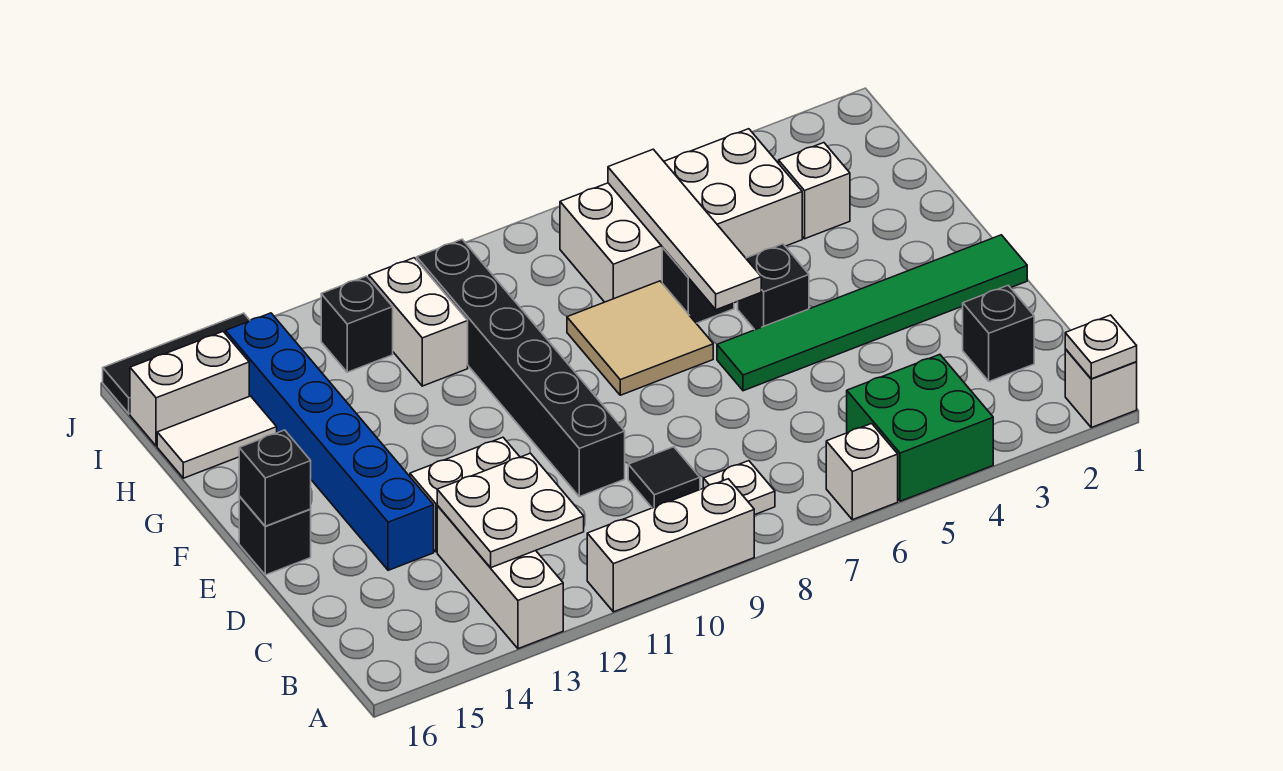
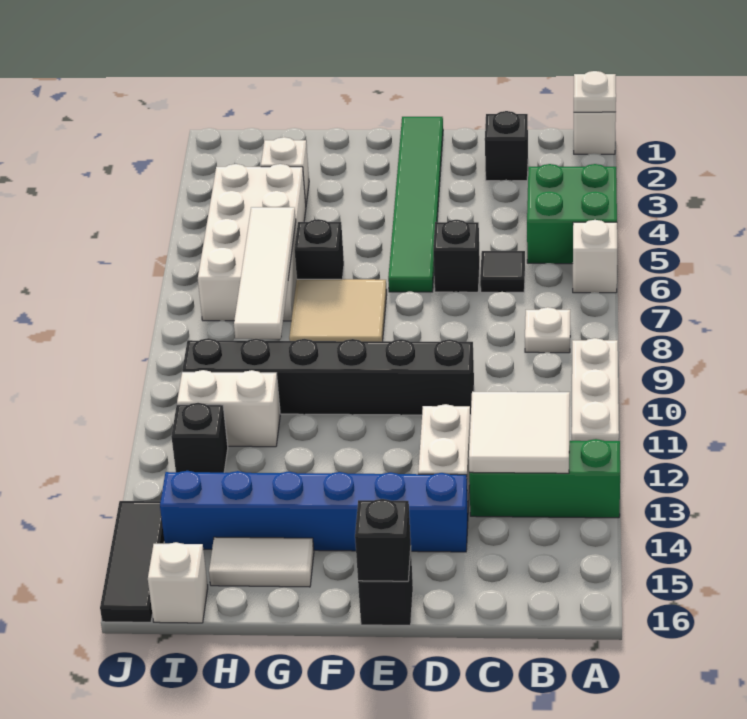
white 1x3 brick [587,479,754,612] -> white 1x3 plate [572,338,619,441]
white 1x3 brick [437,506,563,649] -> green 1x3 brick [469,439,620,518]
white 2x2 plate [437,453,584,568] -> white 2x2 tile [469,392,570,473]
black 1x1 tile [628,447,700,508] -> black 1x1 tile moved to [480,251,525,292]
black 1x1 brick [738,244,809,330] -> black 1x1 brick moved to [433,220,480,292]
white 1x4 tile [608,149,761,310] -> white 1x4 tile turned to [234,207,296,339]
white 1x2 tile [157,396,277,478] -> white 1x2 tile turned to [209,537,314,587]
white 1x2 brick [130,332,249,446] -> white 1x1 brick [148,542,208,623]

